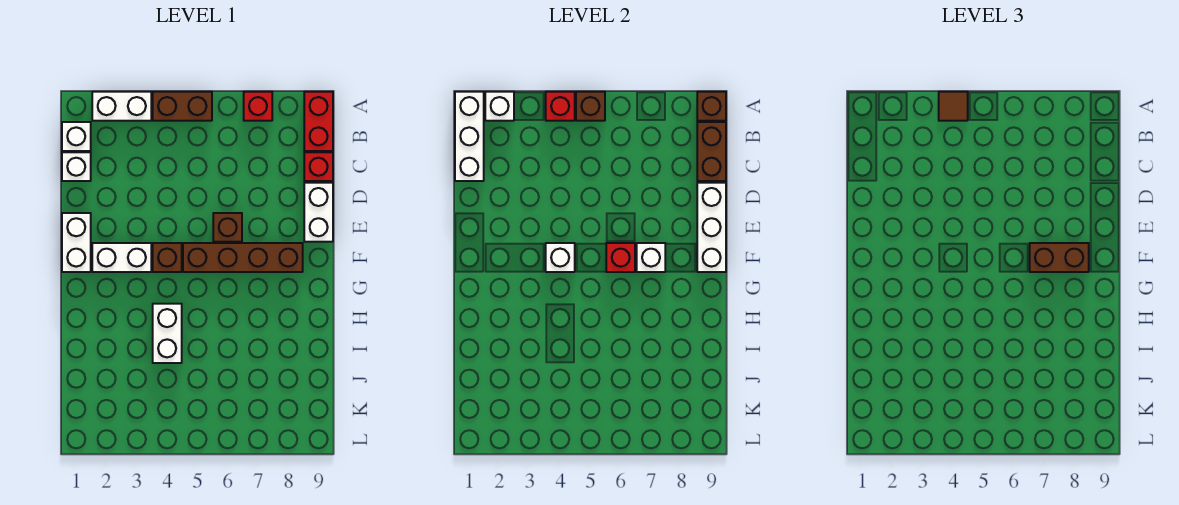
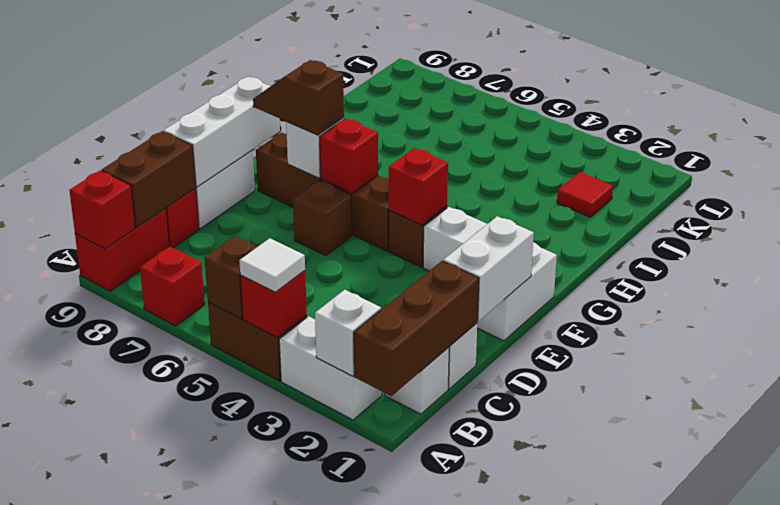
white 1x3 brick [455,92,484,181] -> brown 1x3 brick [354,261,479,396]
brown 1x1 tile [939,92,968,121] -> white 1x1 tile [239,238,305,292]
brown 1x1 brick [697,92,726,121] -> red 1x1 brick [69,171,135,249]
white 1x1 brick [546,243,575,272] -> red 1x1 brick [389,148,448,225]
brown 1x2 brick [1030,243,1089,272] -> brown 1x2 slope [253,60,344,135]
white 1x2 brick [153,304,182,363] -> white 1x2 brick moved to [443,216,534,321]
none -> red 1x1 tile [557,172,613,217]

